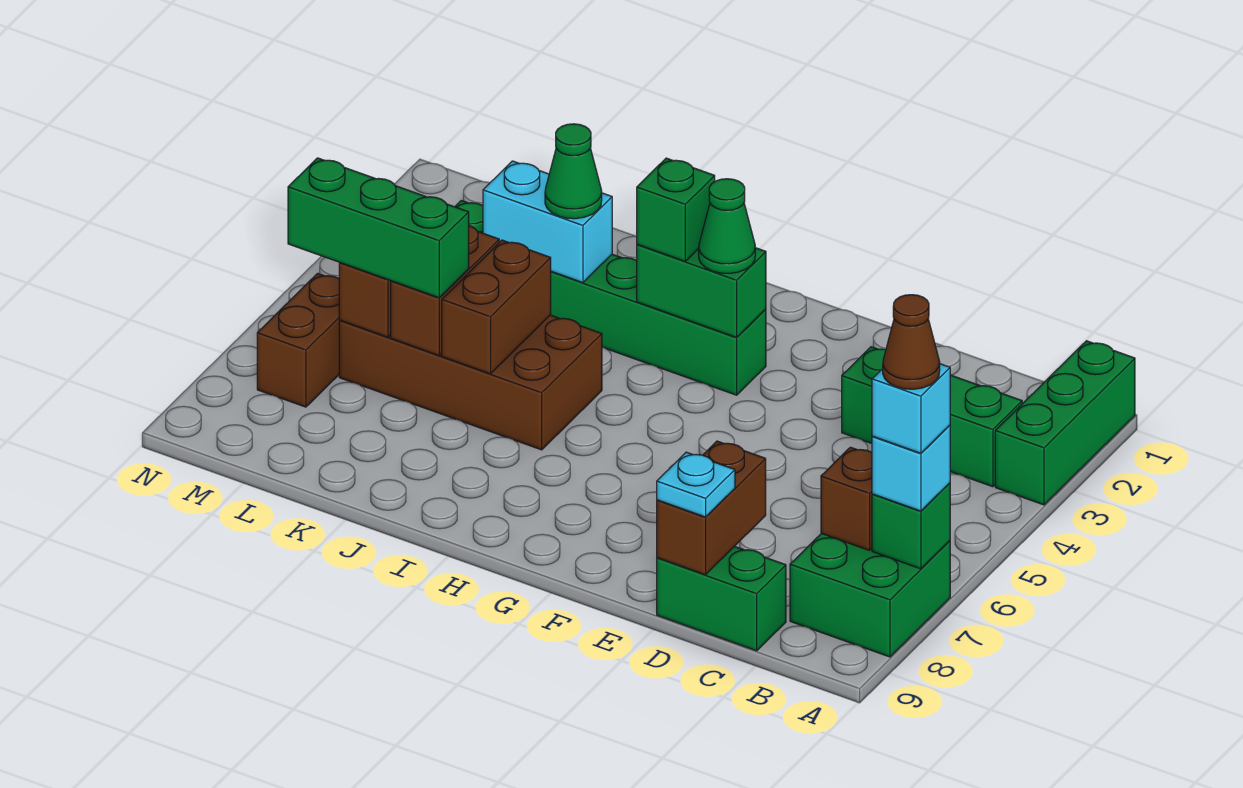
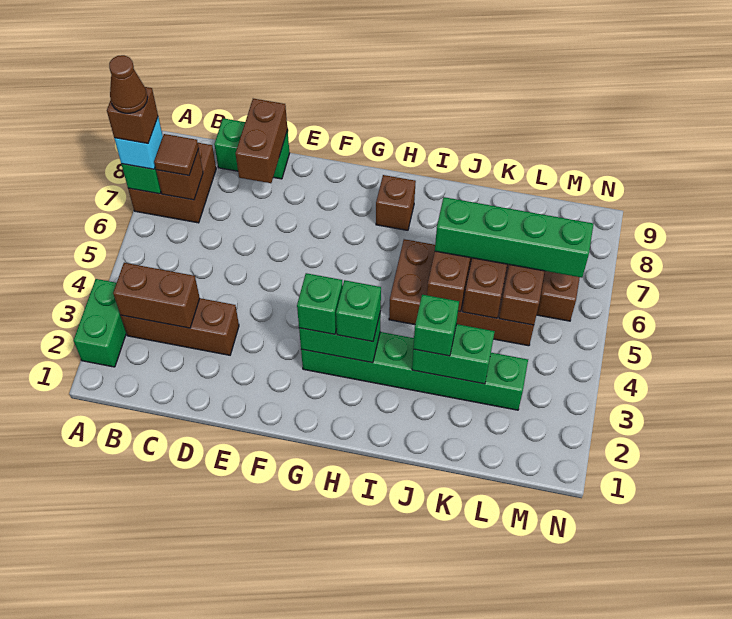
green 1x3 brick [995,341,1135,505] -> green 1x2 brick [74,279,126,367]
green 2x2 brick [790,533,950,657] -> brown 2x2 brick [128,143,216,223]
cyan 1x1 brick [872,364,950,453] -> brown 1x1 brick [107,87,158,144]
green 1x3 brick [842,347,1022,487] -> brown 1x3 brick [121,298,239,355]
none -> brown 1x2 brick [113,263,200,328]
none -> brown 1x1 tile [154,134,199,176]
cyan 1x1 plate [657,452,735,517] -> none
green 1x1 cone [699,179,755,273] -> green 1x1 brick [297,273,343,334]
none -> brown 1x1 brick [376,175,416,230]
cyan 1x2 brick [483,161,612,283] -> green 1x2 brick [412,324,495,384]
green 1x1 cone [545,124,602,219] -> green 1x1 brick [413,295,459,356]
green 1x3 brick [288,158,469,298] -> green 1x4 brick [435,197,593,278]

